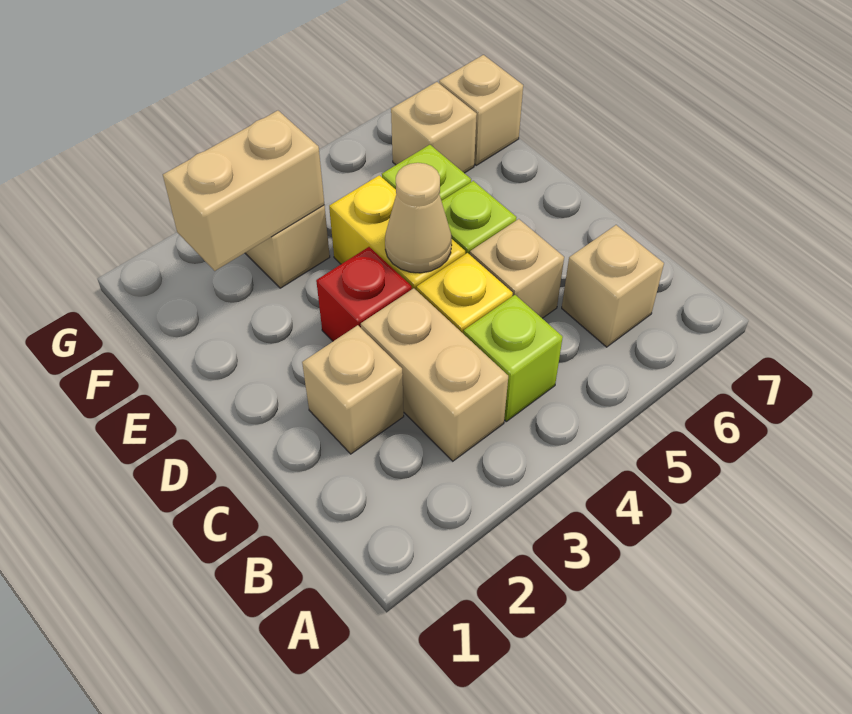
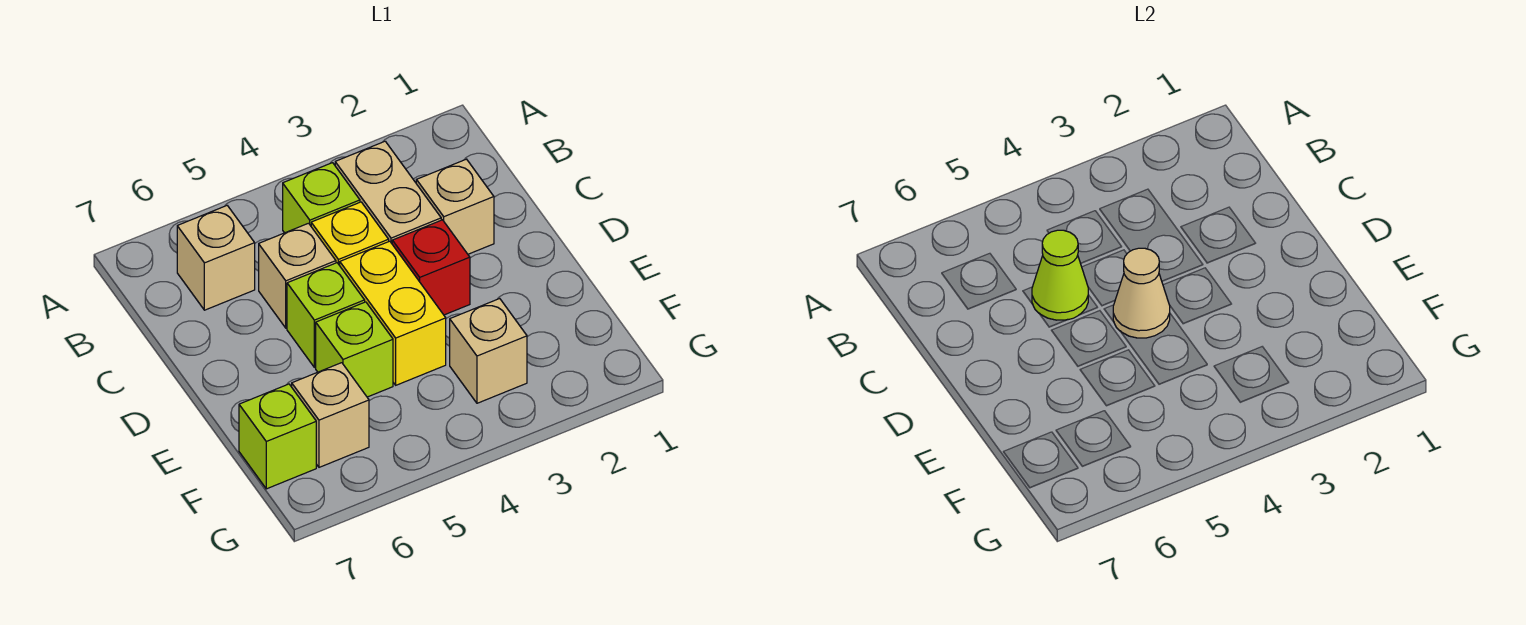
none -> lime 1x1 cone [1032,230,1088,320]
tan 1x2 brick [163,111,324,271] -> none
tan 1x1 brick [439,55,523,165] -> lime 1x1 brick [239,384,316,489]

